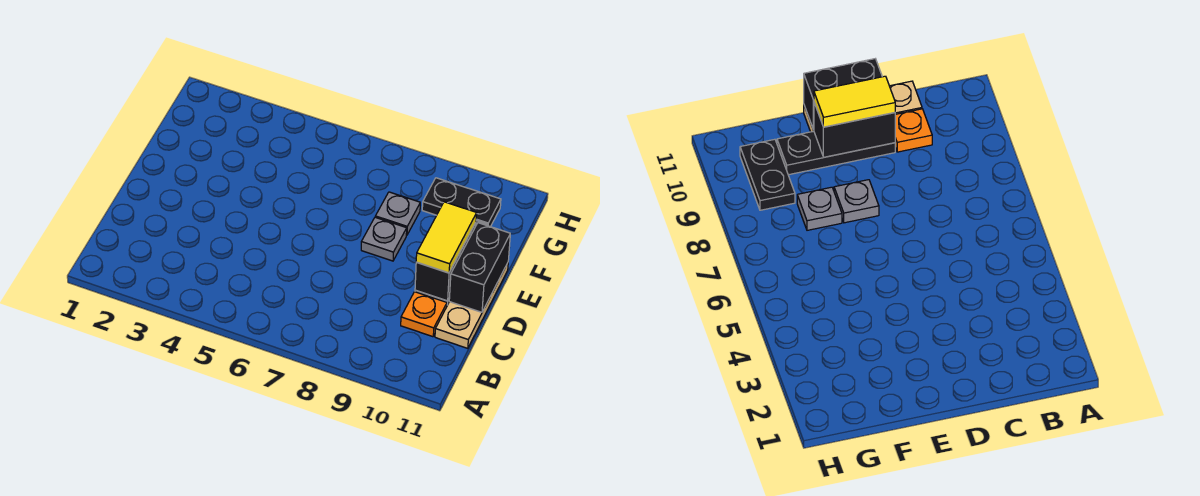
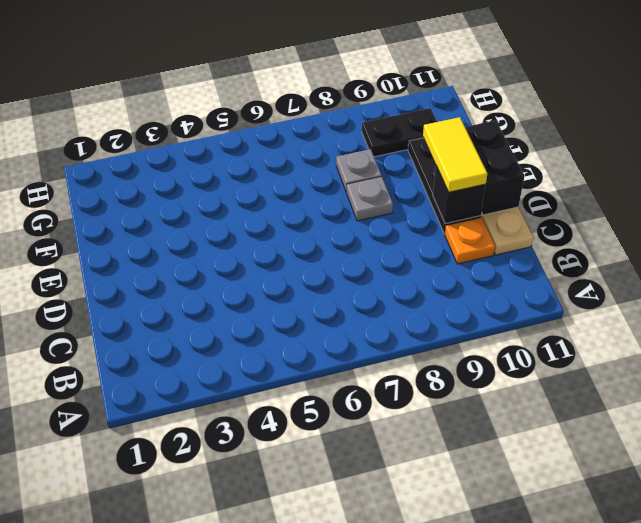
black 1x2 brick [415,223,476,301] -> black 1x1 brick [433,166,486,224]

